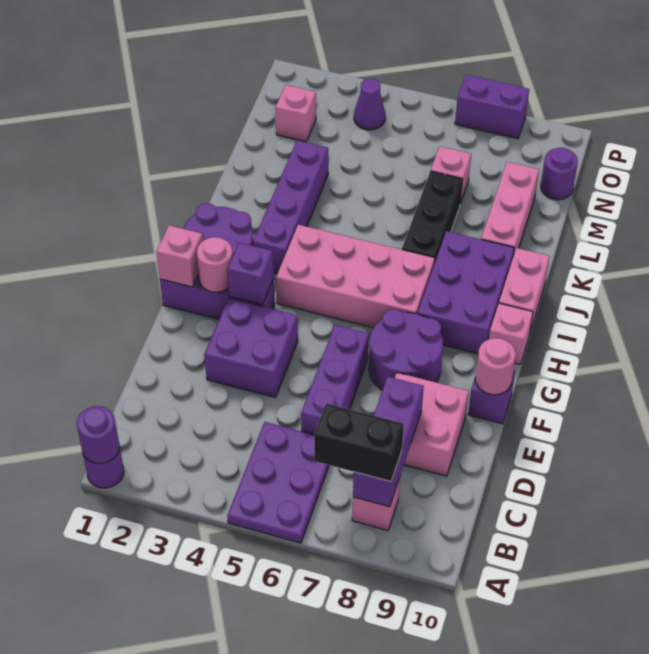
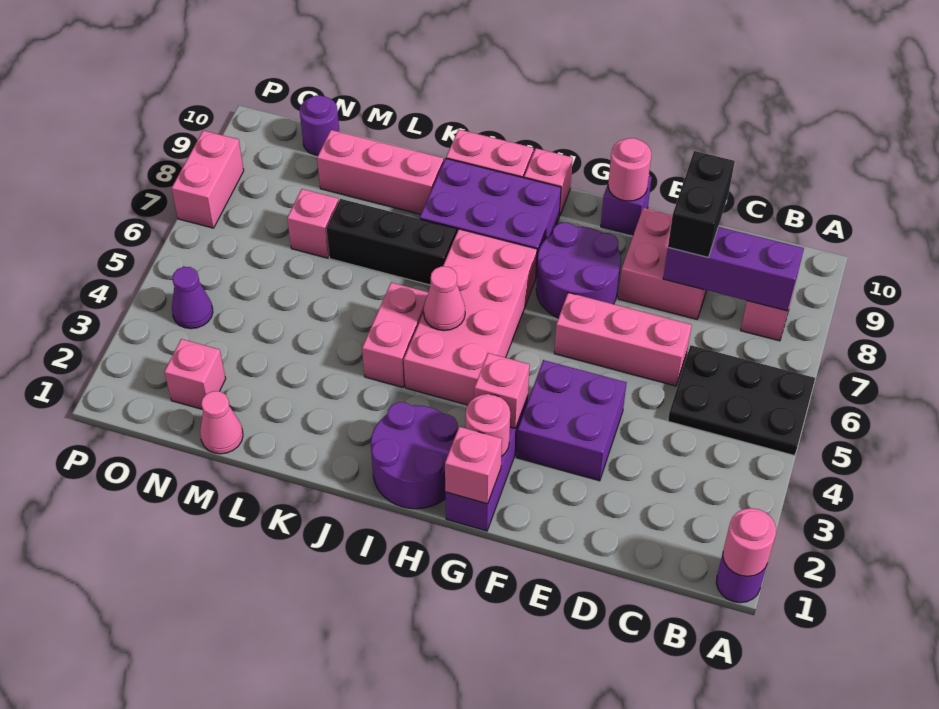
purple 1x1 round brick [77,406,120,464] -> pink 1x1 round brick [723,508,776,576]
purple 2x3 plate [227,422,329,543] -> black 2x3 plate [668,345,815,456]
black 1x2 brick [314,403,404,482] -> black 1x2 brick moved to [668,151,735,257]
purple 1x3 brick [301,325,369,435] -> pink 1x3 brick [554,293,692,386]
purple 1x1 brick [227,243,274,305] -> pink 1x1 brick [474,353,530,428]
purple 1x4 brick [253,140,328,274] -> none
none -> pink 1x1 cone [424,266,465,331]
none -> pink 1x2 brick [362,283,428,387]
none -> pink 1x1 cone [200,391,243,454]
purple 1x2 brick [455,75,529,139] -> pink 1x2 brick [172,130,244,228]

